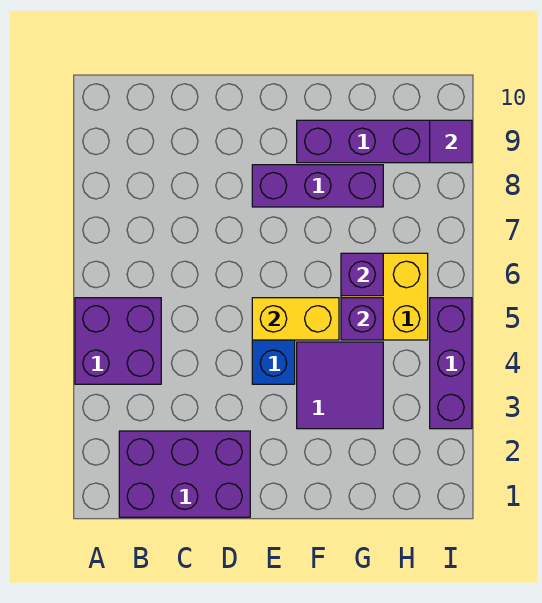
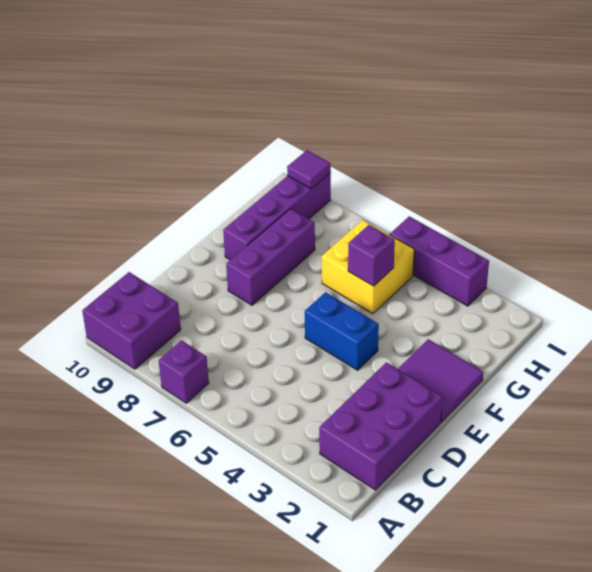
purple 2x2 brick [75,298,161,384] -> purple 2x2 brick moved to [82,272,181,369]
yellow 1x2 brick [252,298,339,340] -> none
purple 2x2 tile [297,342,383,429] -> purple 2x2 tile moved to [398,339,483,422]
purple 1x1 brick [341,253,383,296] -> purple 1x1 brick moved to [159,341,209,403]

